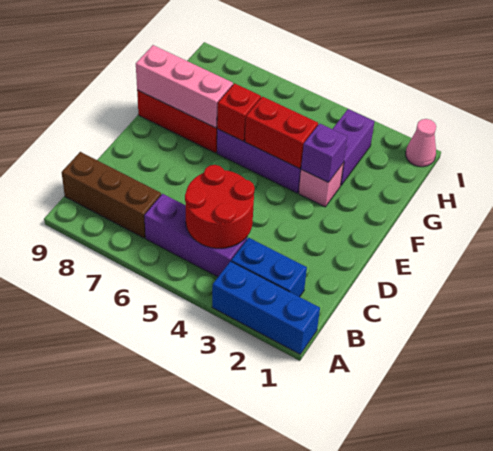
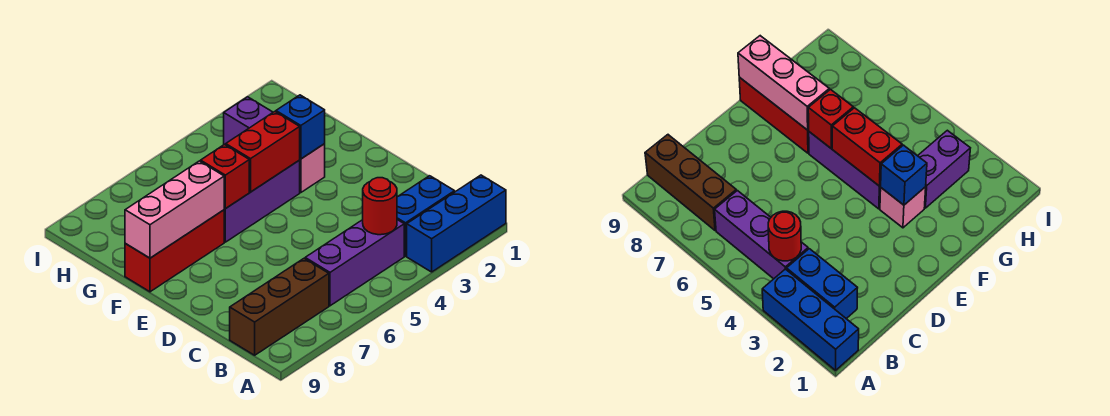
red 2x2 round brick [185,165,255,248] -> red 1x1 round brick [363,178,397,235]
purple 1x1 brick [301,124,347,182] -> blue 1x1 brick [276,95,325,159]
pink 1x1 cone [406,119,436,167] -> none

